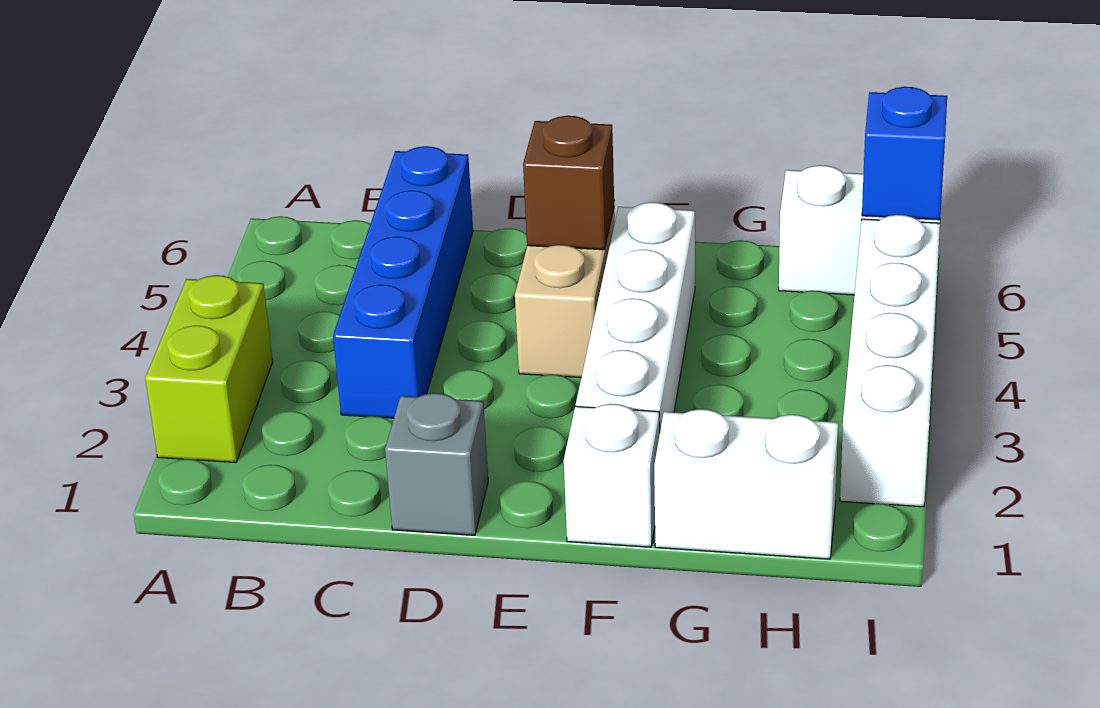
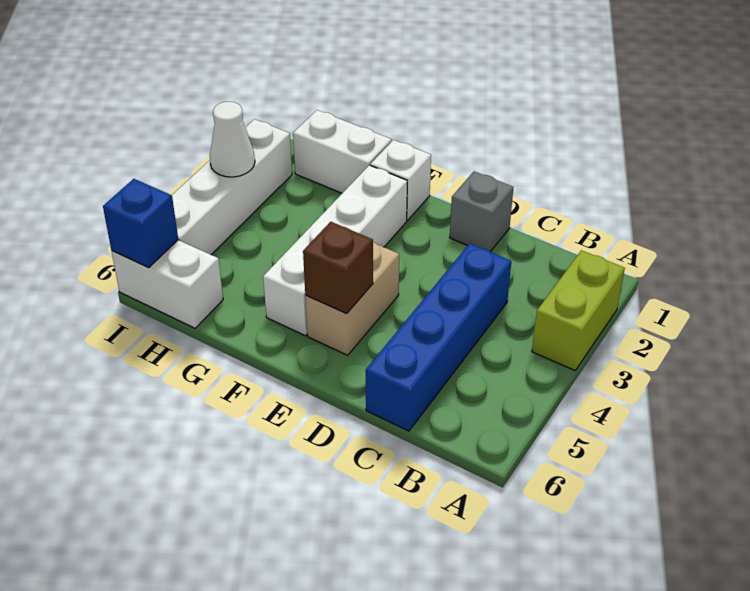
none -> white 1x1 cone [210,102,255,177]

